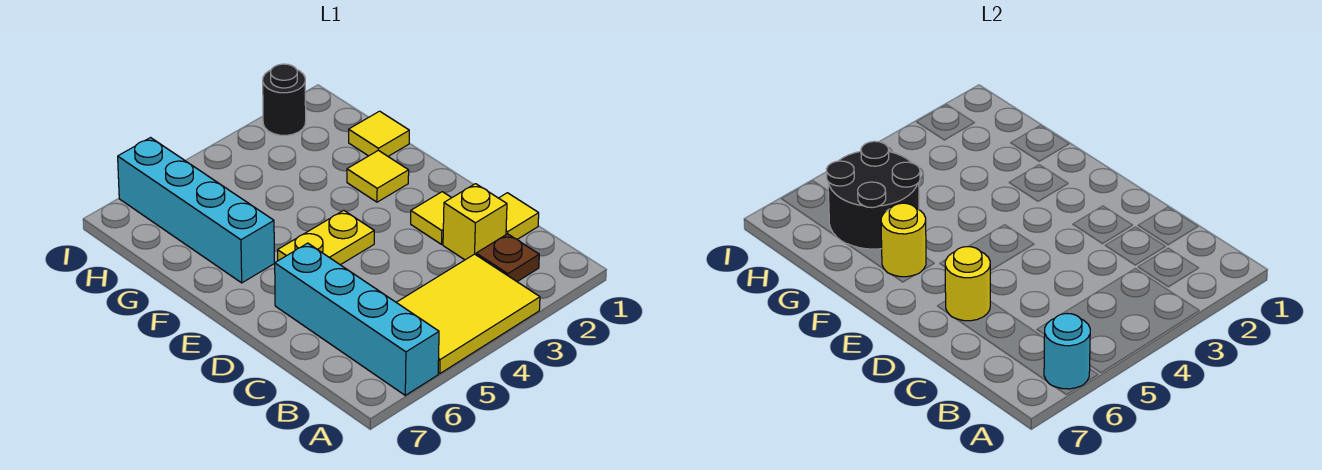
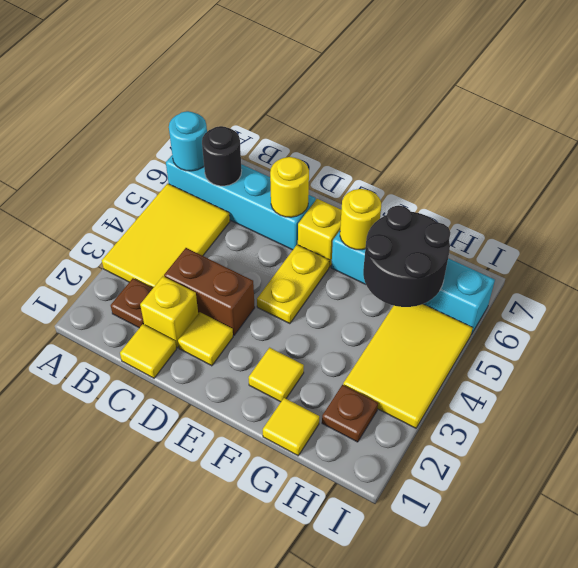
none -> brown 1x2 brick [164,248,255,335]
none -> yellow 1x1 brick [298,199,341,267]
none -> brown 1x1 plate [322,385,378,442]
none -> yellow 2x3 tile [343,304,472,428]
black 1x1 round brick [263,64,306,135] -> black 1x1 round brick moved to [202,126,242,186]

